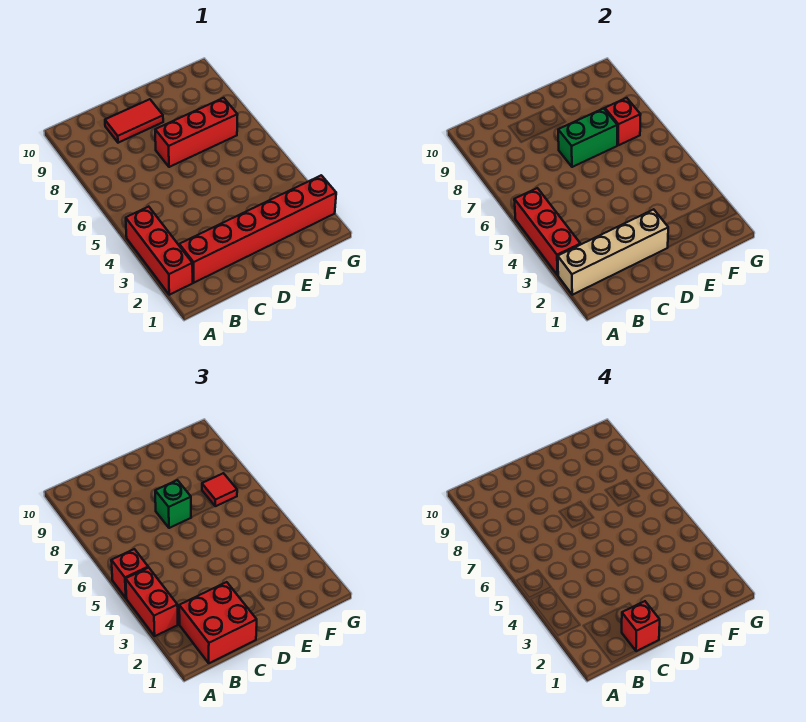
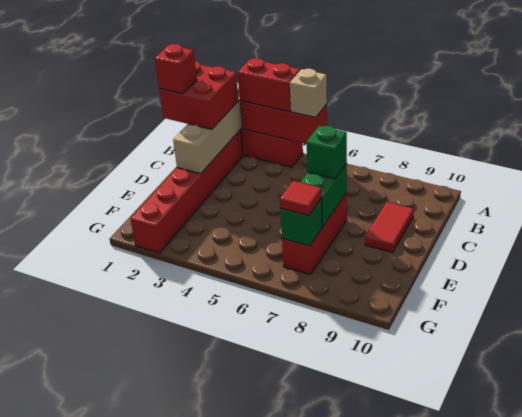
red 1x1 brick [111,549,148,598] -> tan 1x1 brick [290,69,327,118]
red 1x1 brick [605,98,641,145] -> green 1x1 brick [280,198,322,246]

